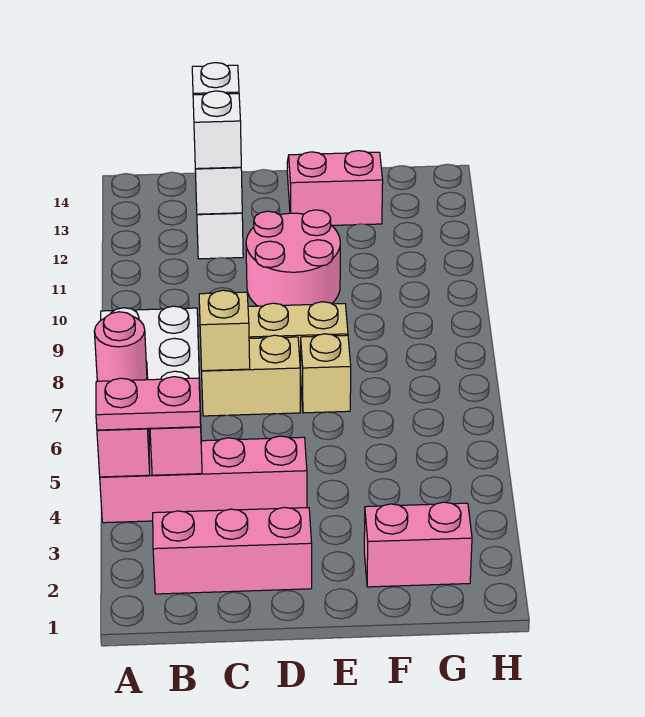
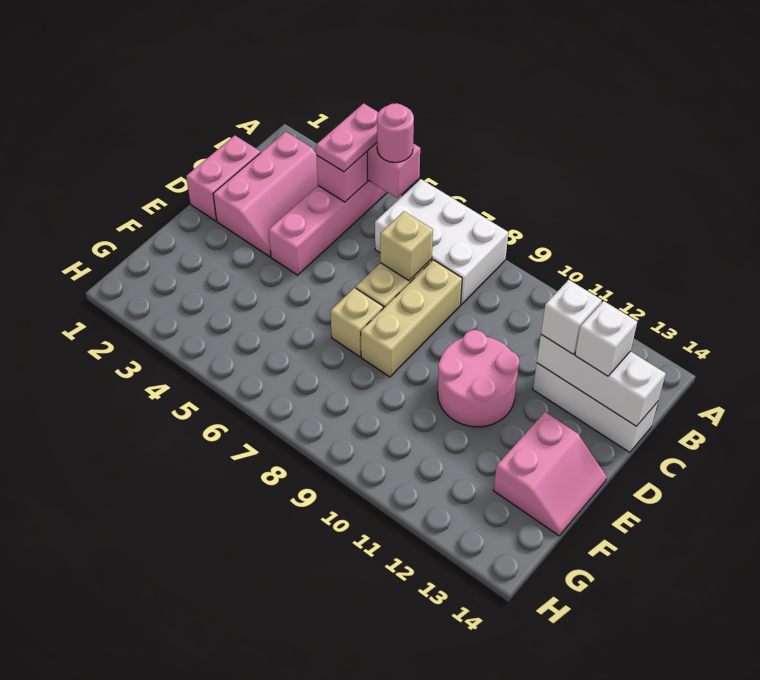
pink 1x2 brick [364,502,472,587] -> pink 1x2 brick moved to [186,135,260,221]

